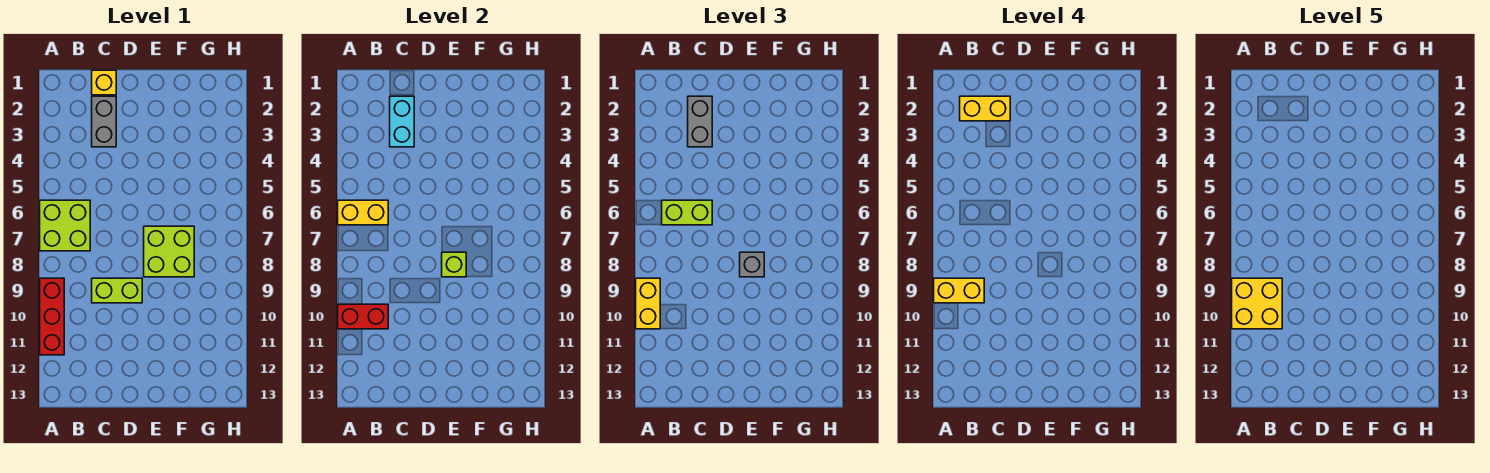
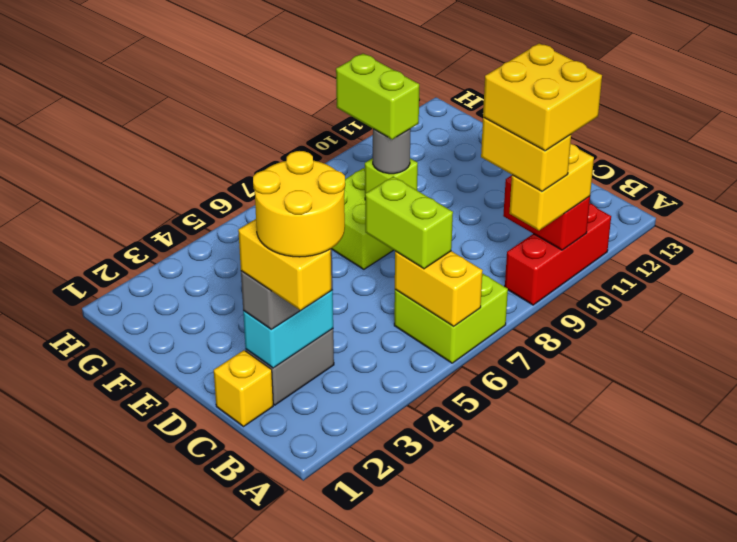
none -> yellow 2x2 round brick [253,151,345,257]
lime 1x2 brick [92,278,142,303] -> lime 1x2 brick moved to [336,54,419,139]
grey 1x1 brick [740,252,764,277] -> grey 1x1 round brick [373,129,411,174]

